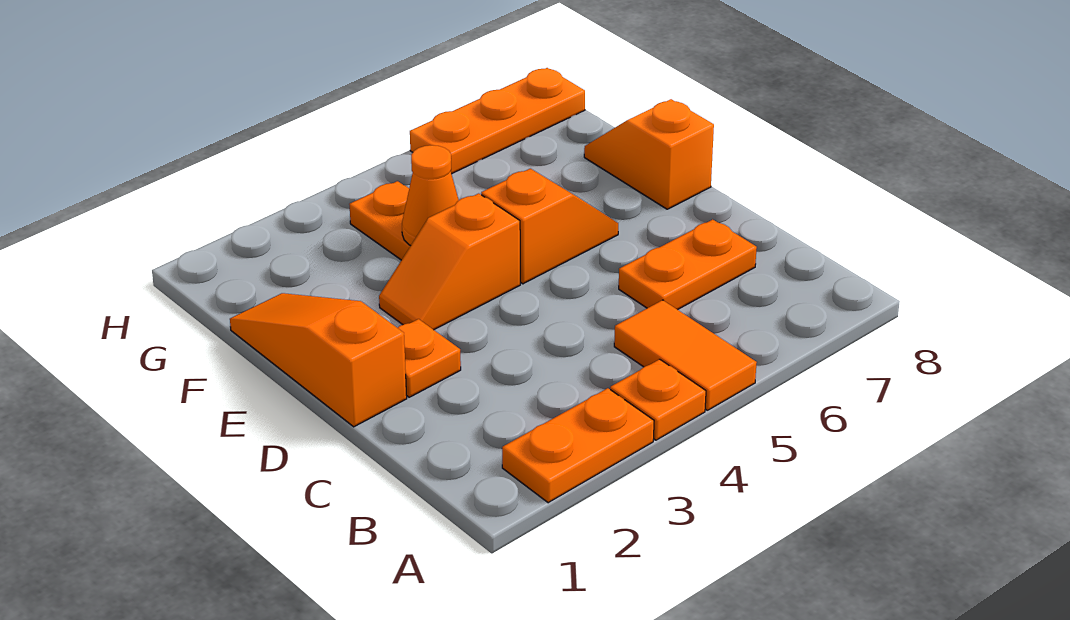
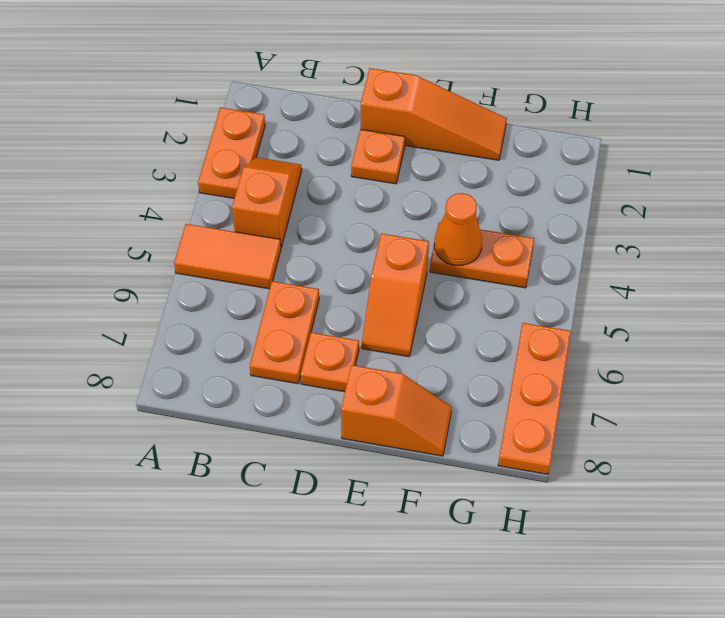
orange 1x1 plate [610,359,706,440] -> orange 1x1 plate moved to [301,332,359,392]
orange 1x2 slope [379,193,520,330] -> orange 1x2 slope moved to [232,157,302,247]

